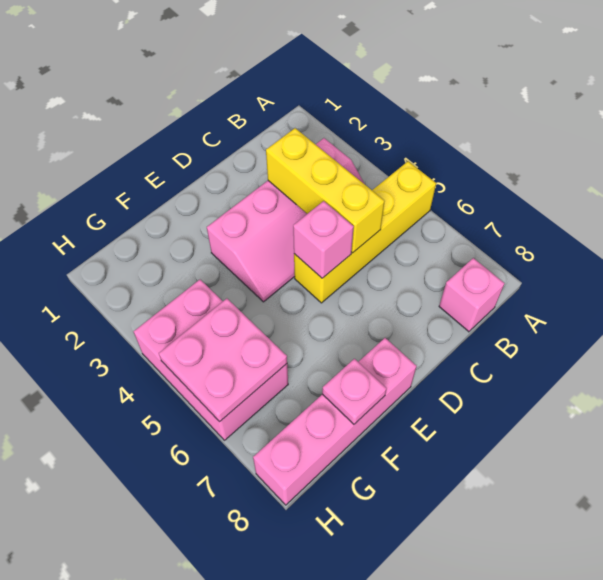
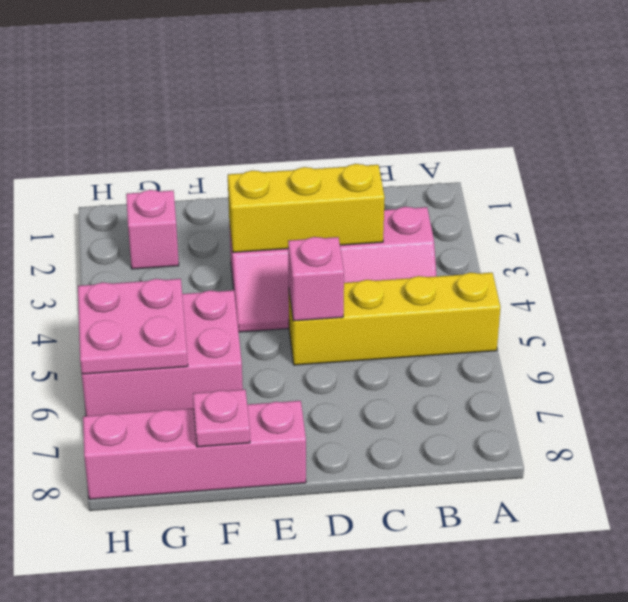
pink 1x1 brick [439,258,505,332] -> pink 1x1 brick moved to [126,190,179,269]
yellow 1x3 brick [266,128,385,253] -> yellow 1x3 brick turned to [228,164,385,252]
pink 2x3 brick [133,280,288,440] -> pink 2x3 brick turned to [82,290,243,416]

